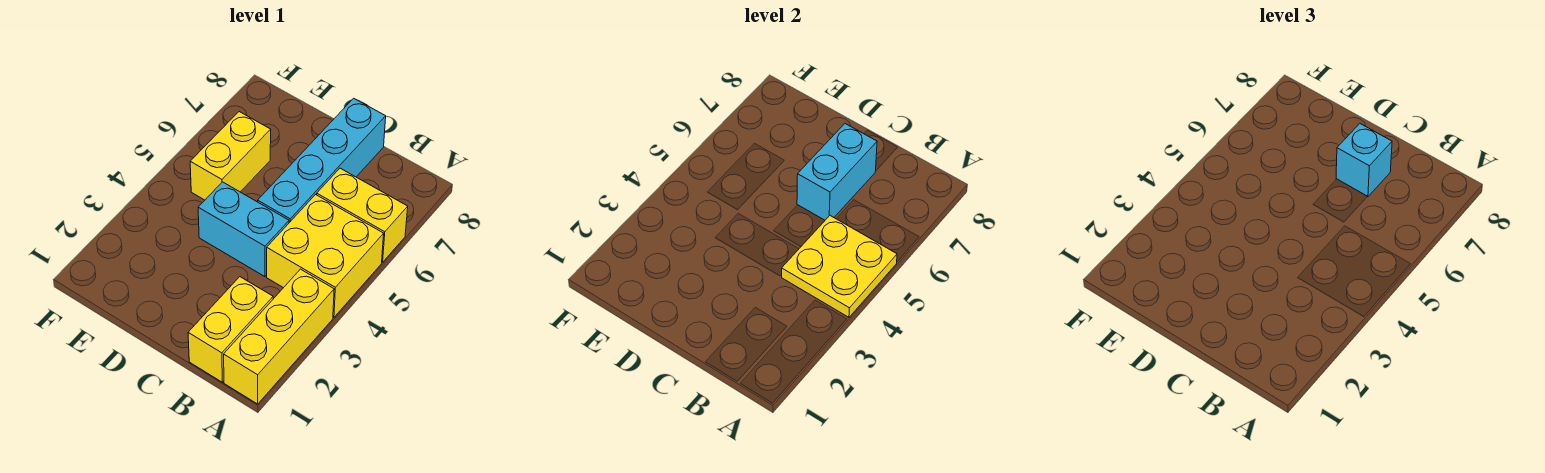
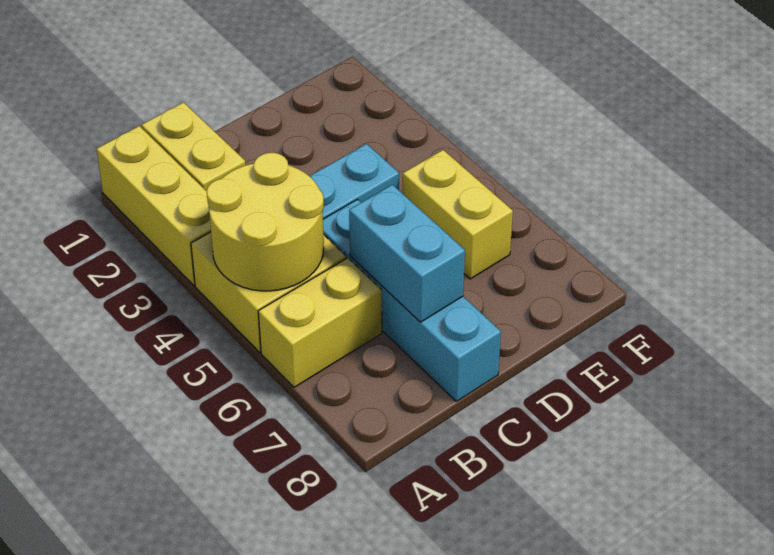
yellow 2x2 plate [782,216,897,317] -> yellow 2x2 round brick [207,153,324,291]
cyan 1x1 brick [1336,124,1392,197] -> none

